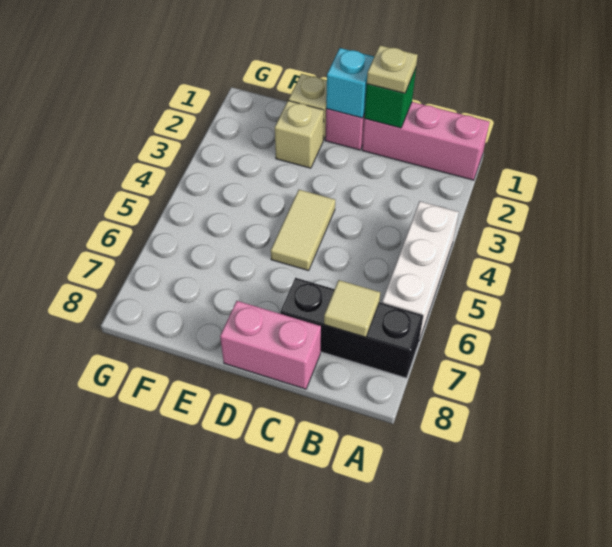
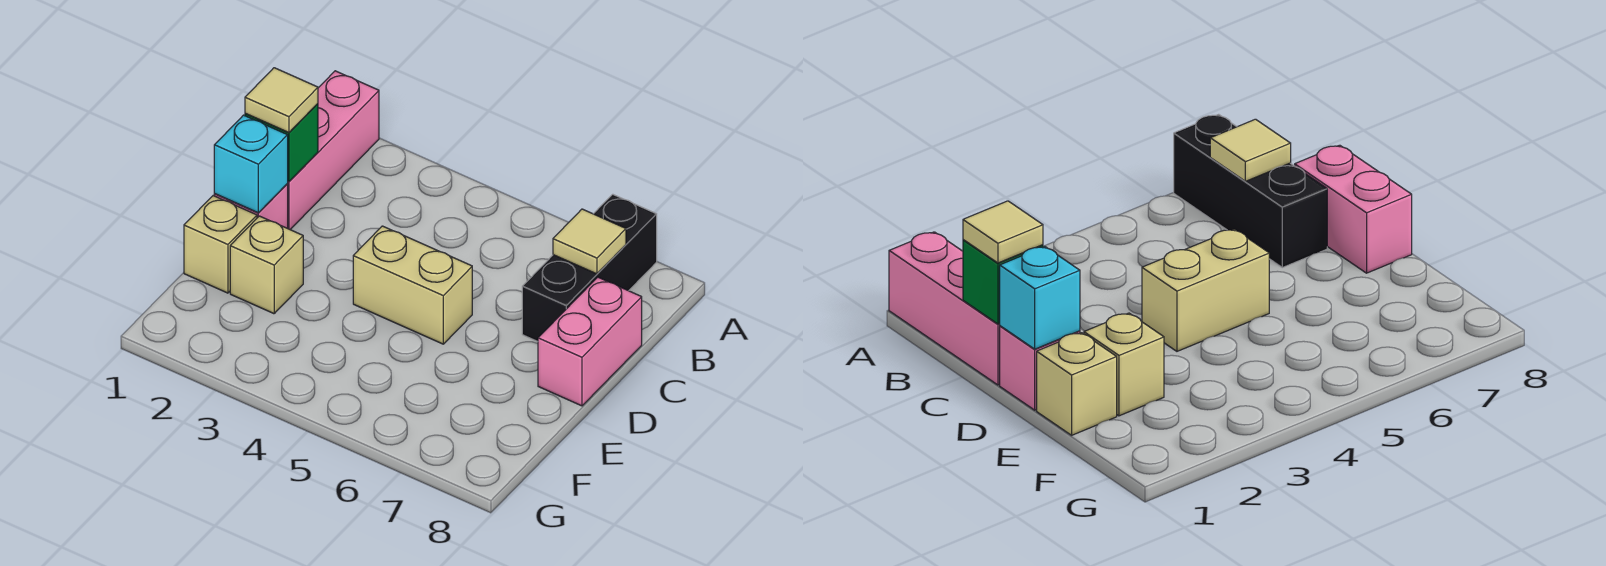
white 1x3 brick [382,201,459,340] -> none
tan 1x1 plate [367,45,418,93] -> tan 1x1 tile [245,68,318,132]
tan 1x2 tile [271,190,335,271] -> tan 1x2 brick [353,226,472,344]

